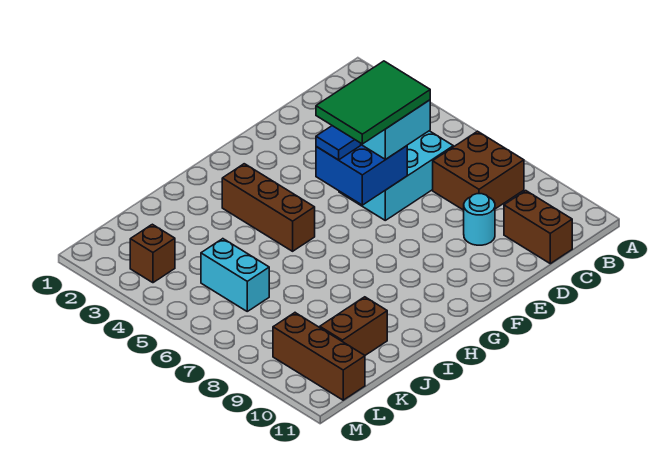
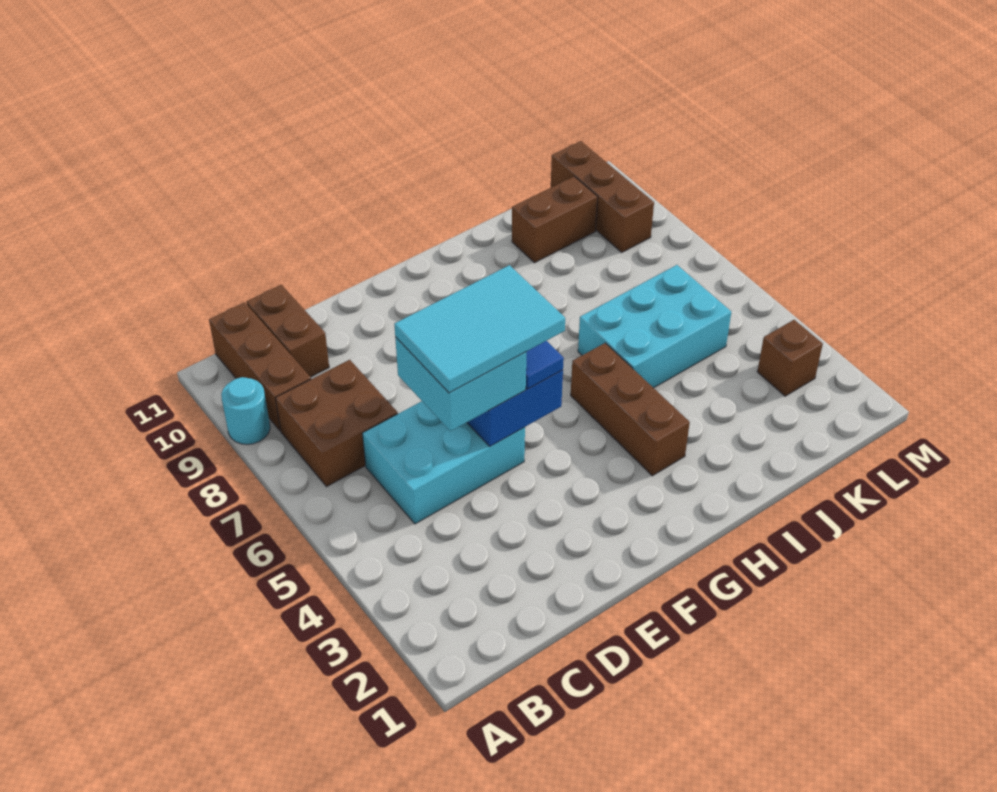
none -> brown 1x3 brick [209,302,311,431]
green 2x3 tile [316,61,430,144] -> cyan 2x3 tile [394,265,565,393]
cyan 1x1 round brick [464,194,495,245] -> cyan 1x1 round brick moved to [221,377,270,444]
cyan 1x2 brick [201,239,269,311] -> cyan 2x3 brick [578,265,731,388]

